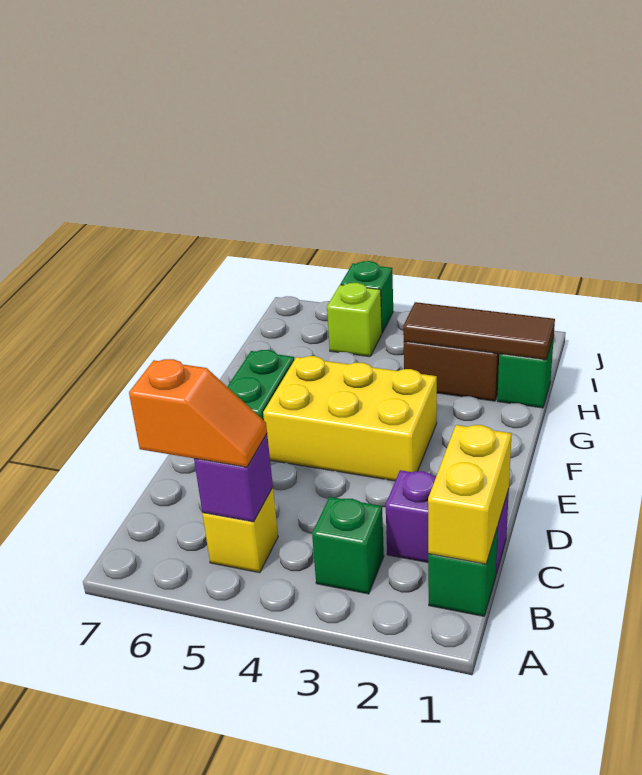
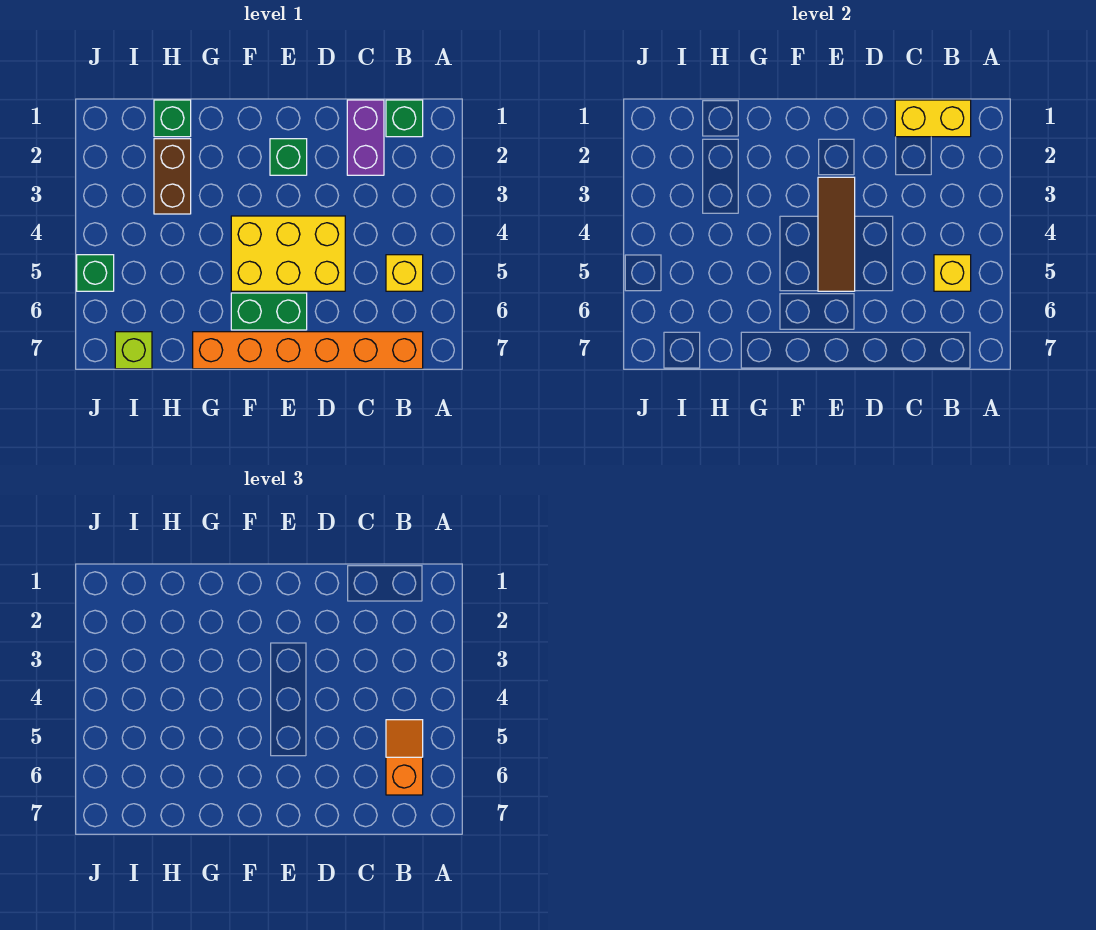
green 1x1 brick [312,497,384,594] -> green 1x1 brick moved to [270,139,307,175]
purple 1x1 brick [194,434,273,522] -> yellow 1x1 brick [934,255,971,291]
none -> orange 1x6 brick [193,332,423,369]
yellow 2x3 brick [263,356,437,481] -> yellow 2x3 brick turned to [231,216,345,291]
brown 1x3 tile [403,302,555,360] -> brown 1x3 tile moved to [818,177,855,291]
lime 1x1 brick [327,283,382,357] -> lime 1x1 brick moved to [115,332,152,369]

